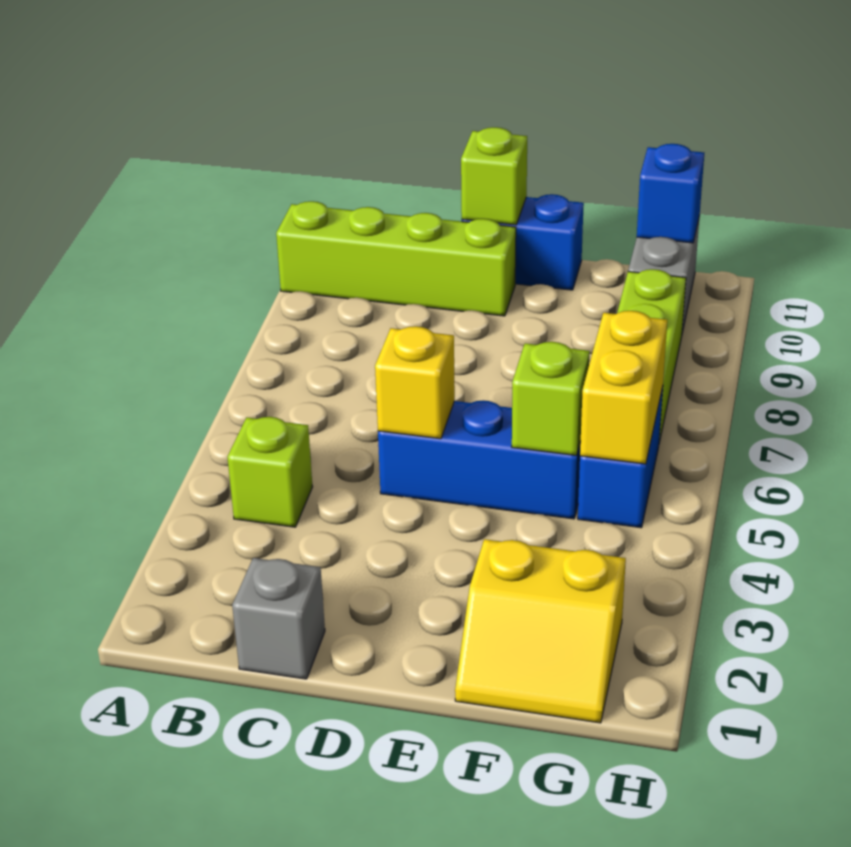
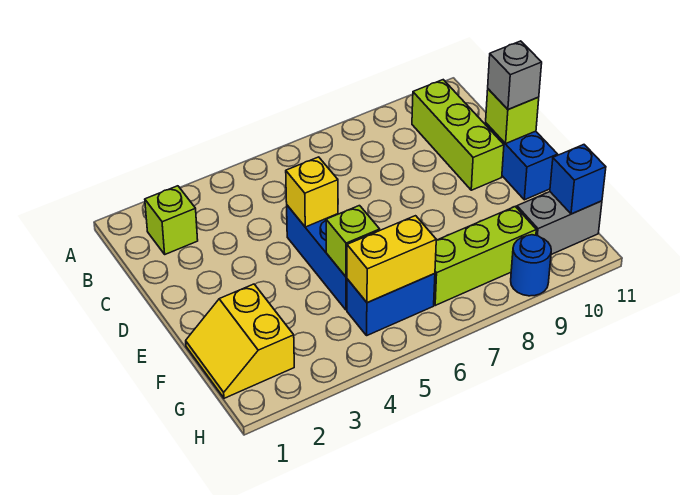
lime 1x4 brick [276,201,516,316] -> lime 1x3 brick [412,80,504,190]
lime 1x1 brick [227,417,313,527] -> lime 1x1 brick moved to [145,186,198,254]
grey 1x1 brick [232,558,325,679] -> grey 1x1 brick moved to [488,41,542,110]
none -> blue 1x1 round brick [511,235,551,296]

